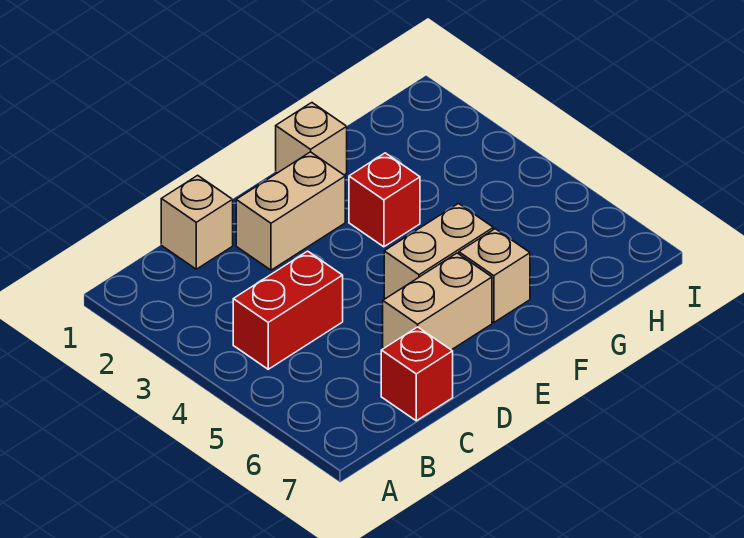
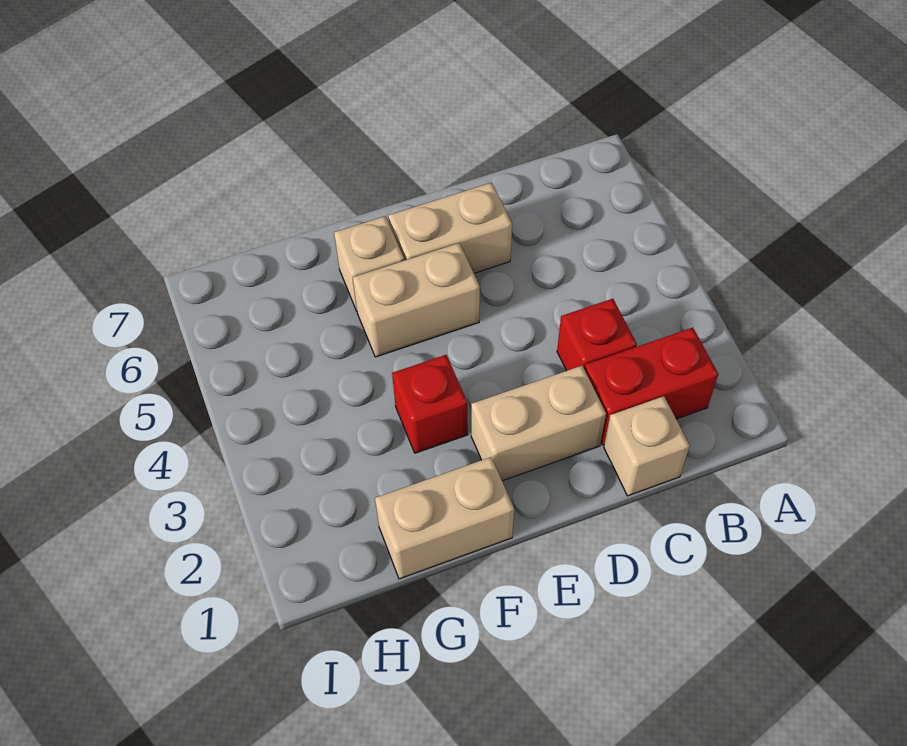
red 1x2 brick [233,251,343,369] -> red 1x2 brick moved to [584,328,718,445]
red 1x1 brick [381,327,453,421] -> red 1x1 brick moved to [557,299,637,371]
tan 1x1 brick [276,103,347,175] -> tan 1x2 brick [375,457,514,579]

